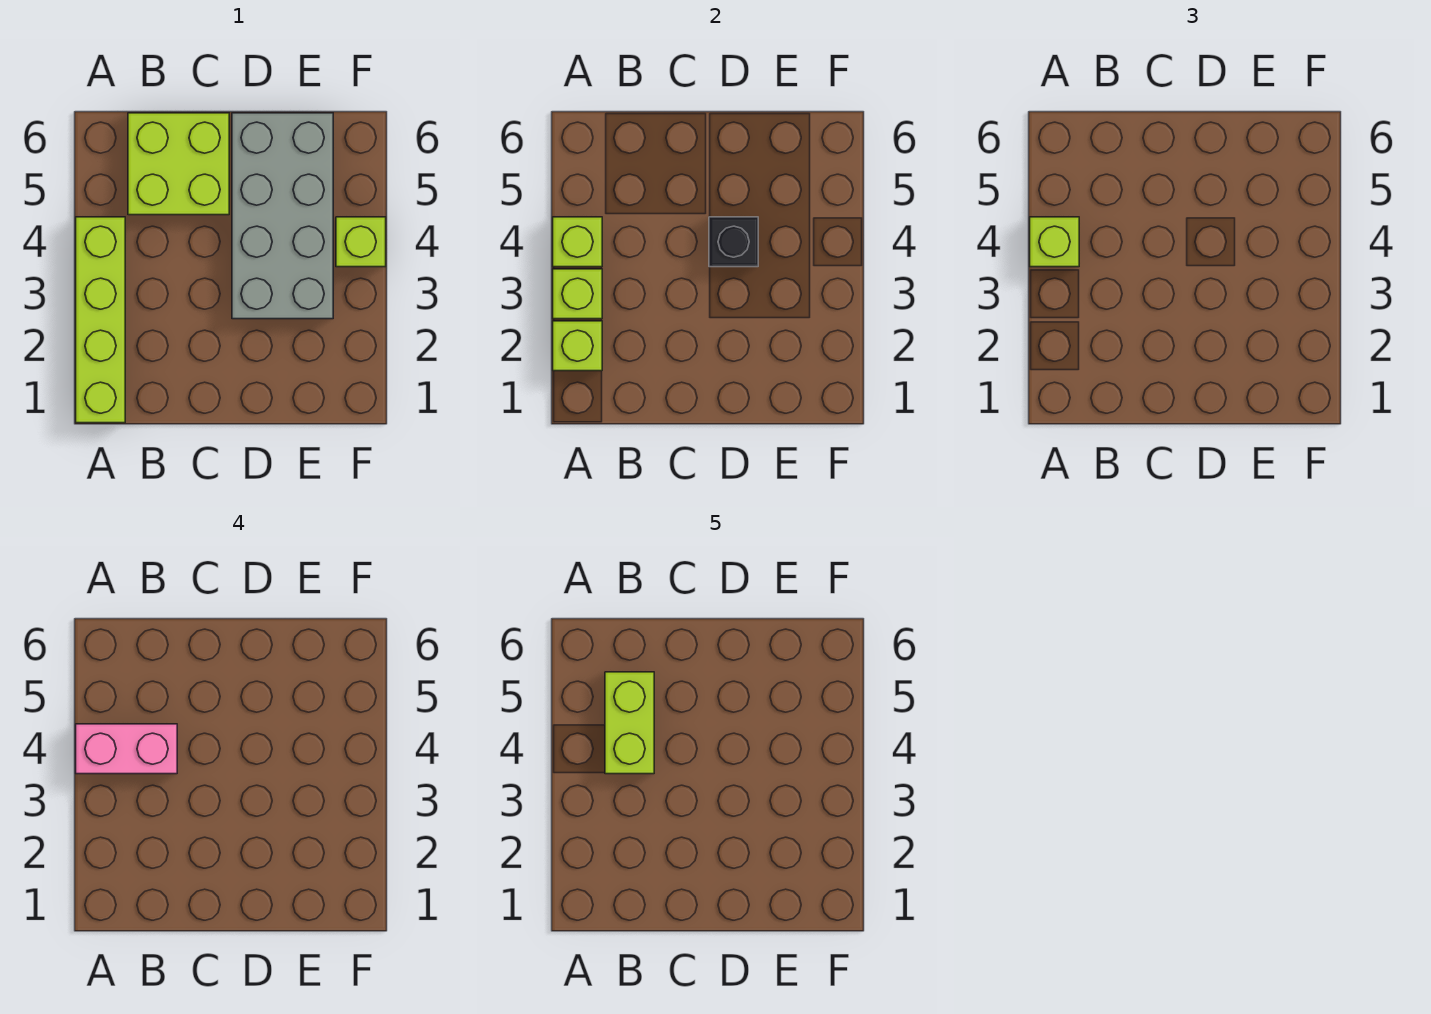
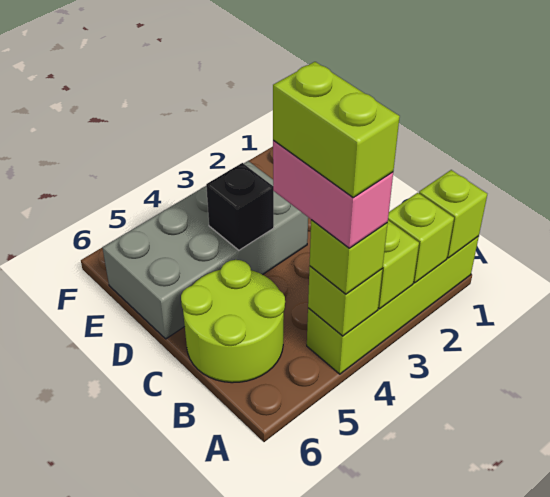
lime 1x2 brick [605,672,654,774] -> lime 1x2 brick turned to [273,62,400,197]
lime 2x2 brick [128,113,229,215] -> lime 2x2 round brick [181,260,285,383]
lime 1x1 brick [336,217,386,267] -> lime 1x1 brick moved to [419,170,487,258]

